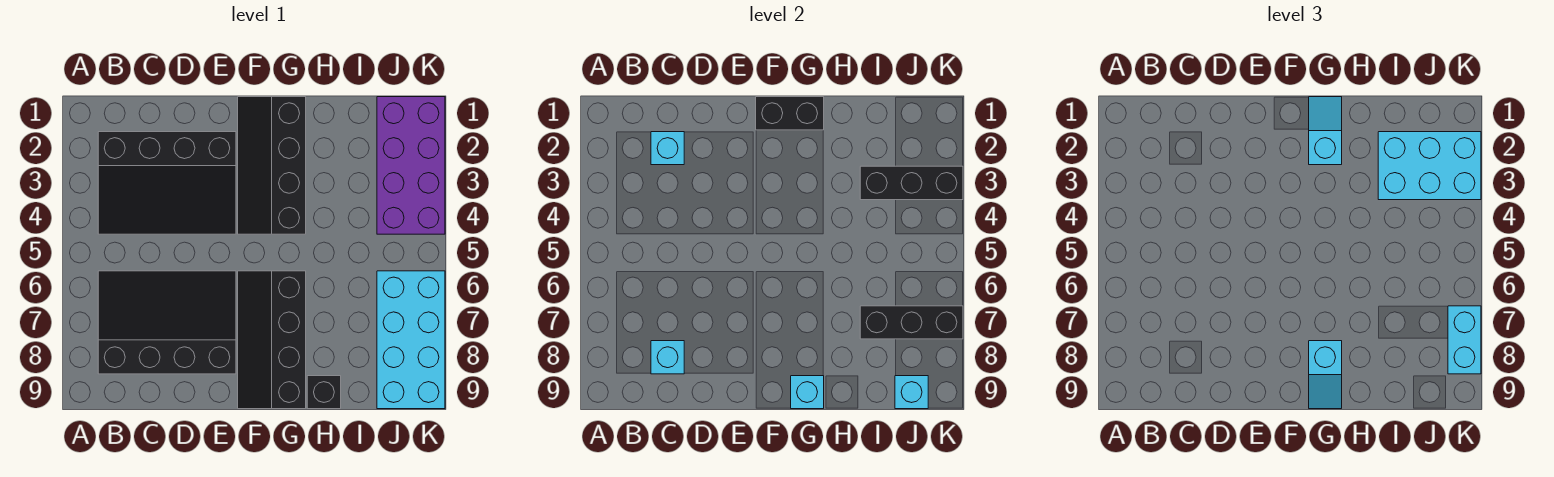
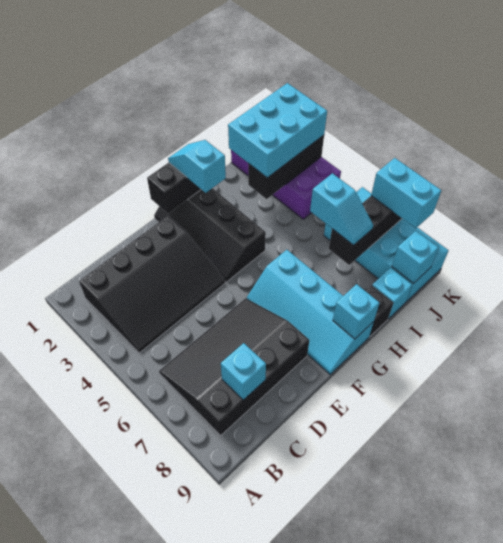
cyan 1x1 brick [651,132,684,165] -> cyan 1x1 brick moved to [372,268,412,319]
black 2x4 slope [238,271,306,409] -> cyan 2x4 slope [247,250,374,374]
cyan 1x2 slope [1309,341,1342,409] -> cyan 1x2 slope moved to [310,173,373,245]

